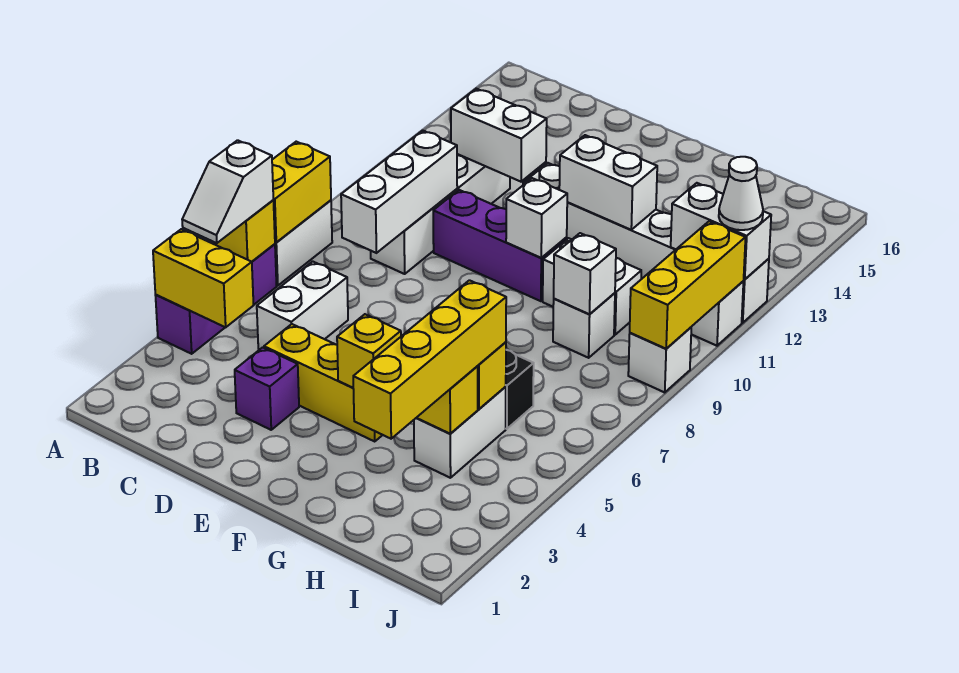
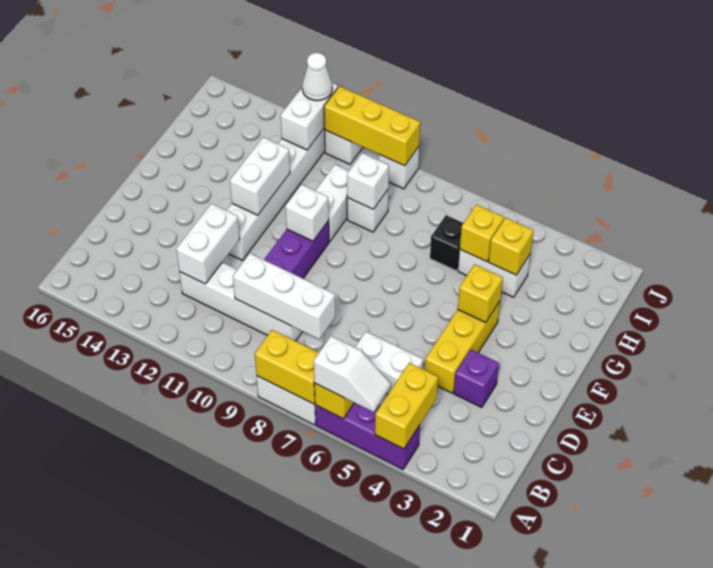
yellow 1x4 brick [353,280,506,439] -> none

